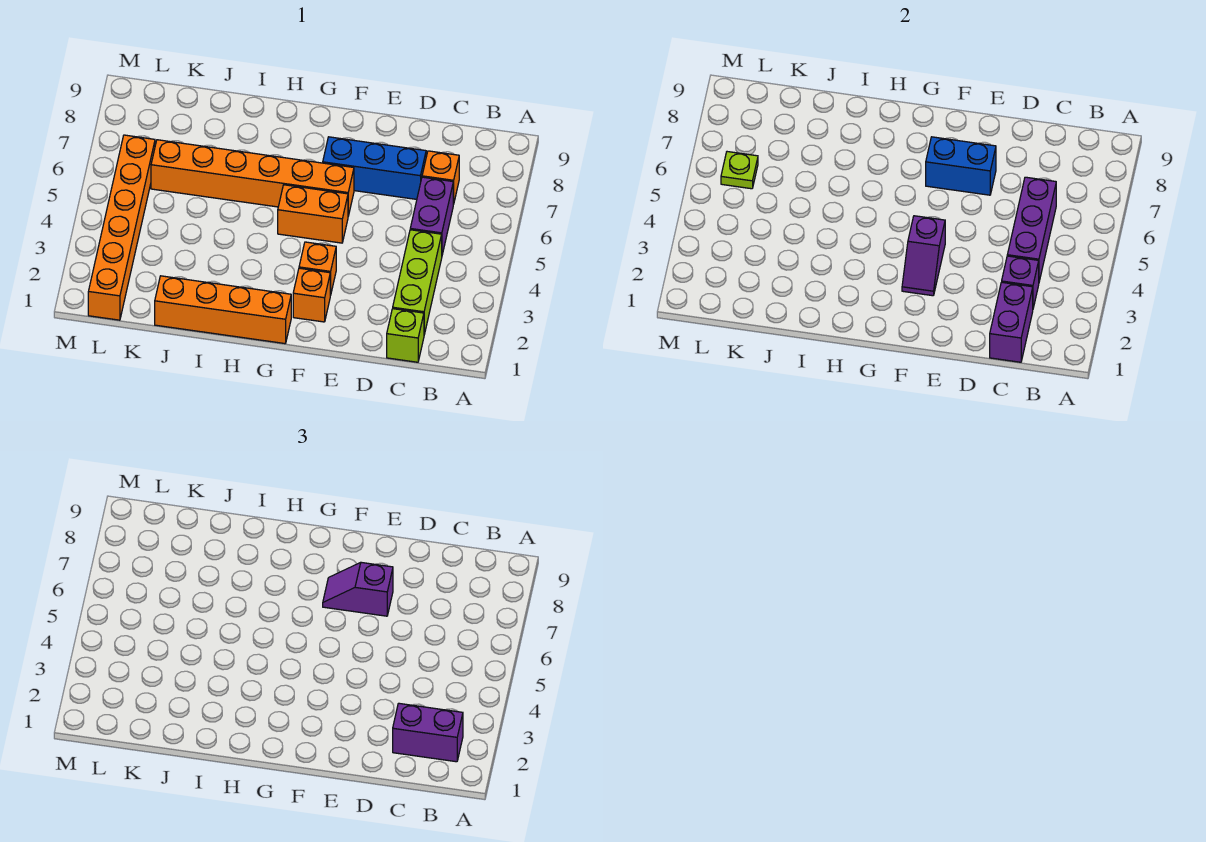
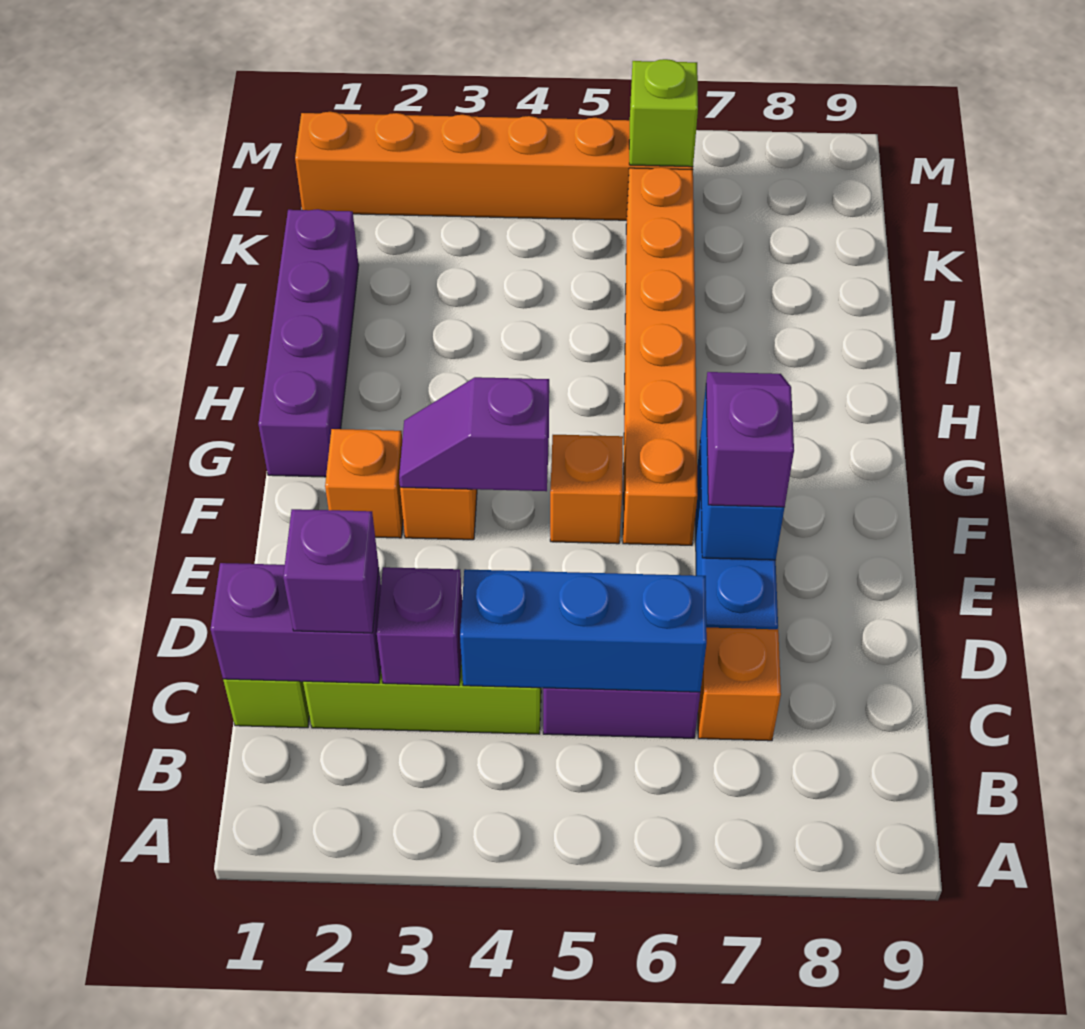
purple 1x2 brick [393,703,463,762] -> purple 1x1 brick [283,509,379,633]
purple 1x3 brick [1007,177,1056,281] -> blue 1x3 brick [460,569,707,692]
orange 1x2 brick [278,185,348,243] -> orange 1x1 brick [550,435,623,544]
orange 1x4 brick [155,276,291,344] -> purple 1x4 brick [258,209,359,477]
lime 1x1 plate [721,152,758,189] -> lime 1x1 brick [629,59,698,167]

